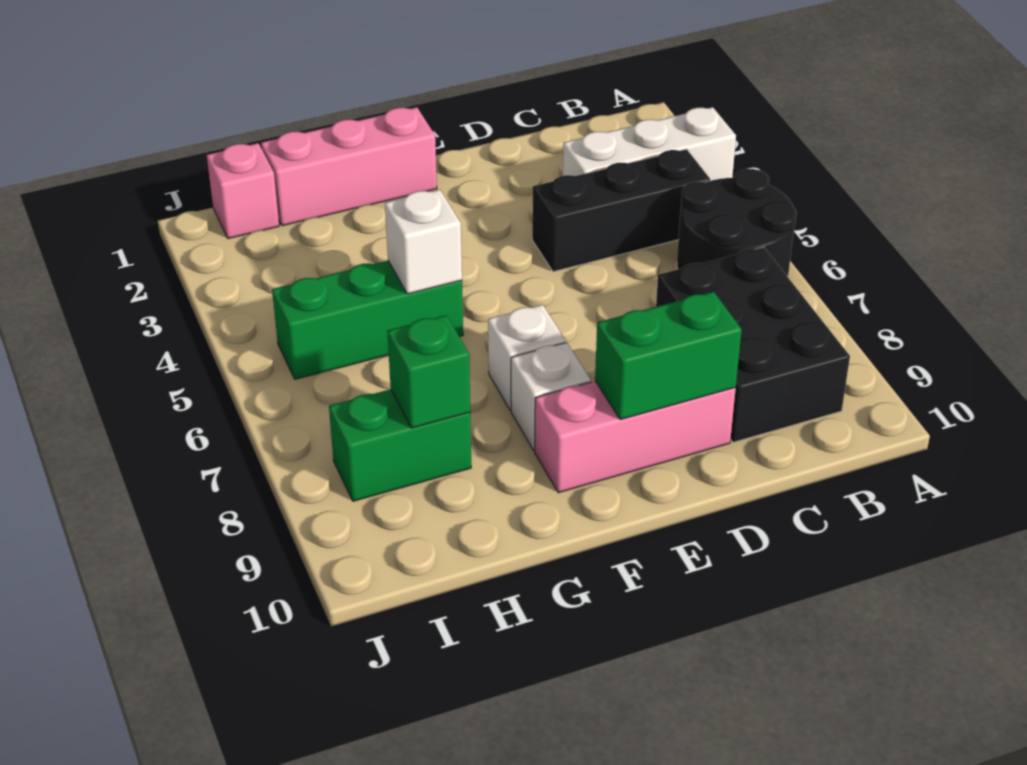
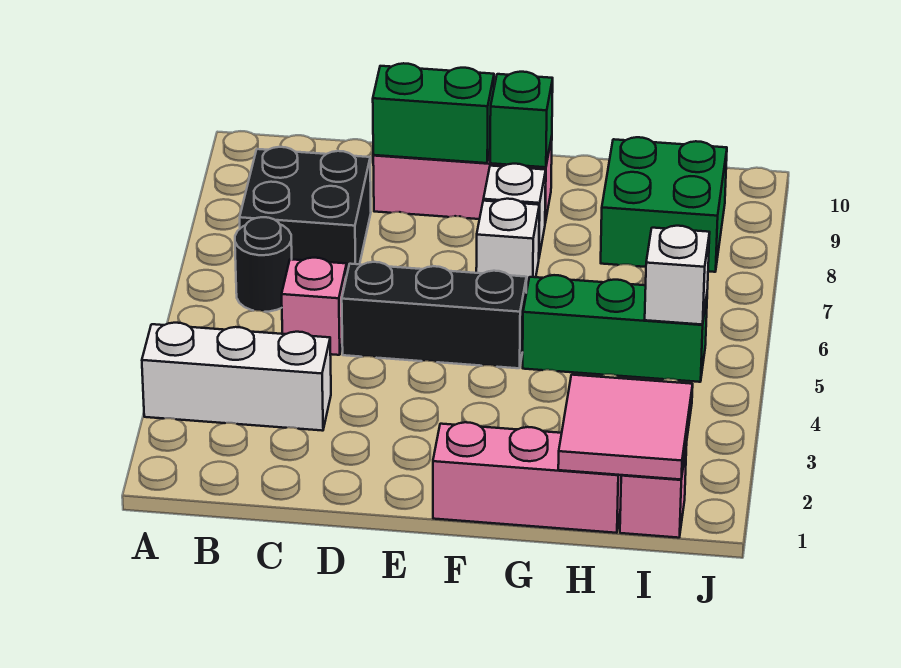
black 2x2 round brick [677,169,796,277] -> black 1x1 round brick [235,217,292,312]
black 1x3 brick [532,149,710,272] -> black 1x3 brick moved to [342,262,526,368]
black 2x3 brick [656,247,850,442] -> black 2x2 brick [240,147,371,273]
none -> pink 1x1 brick [282,258,347,355]
white 1x1 brick [385,190,462,294] -> white 1x1 brick moved to [645,226,710,325]
none -> pink 2x2 tile [558,375,693,480]
green 1x2 brick [329,389,471,501] -> green 2x2 brick [601,137,727,272]
green 1x1 brick [387,315,470,428] -> green 1x1 brick moved to [490,72,553,167]

